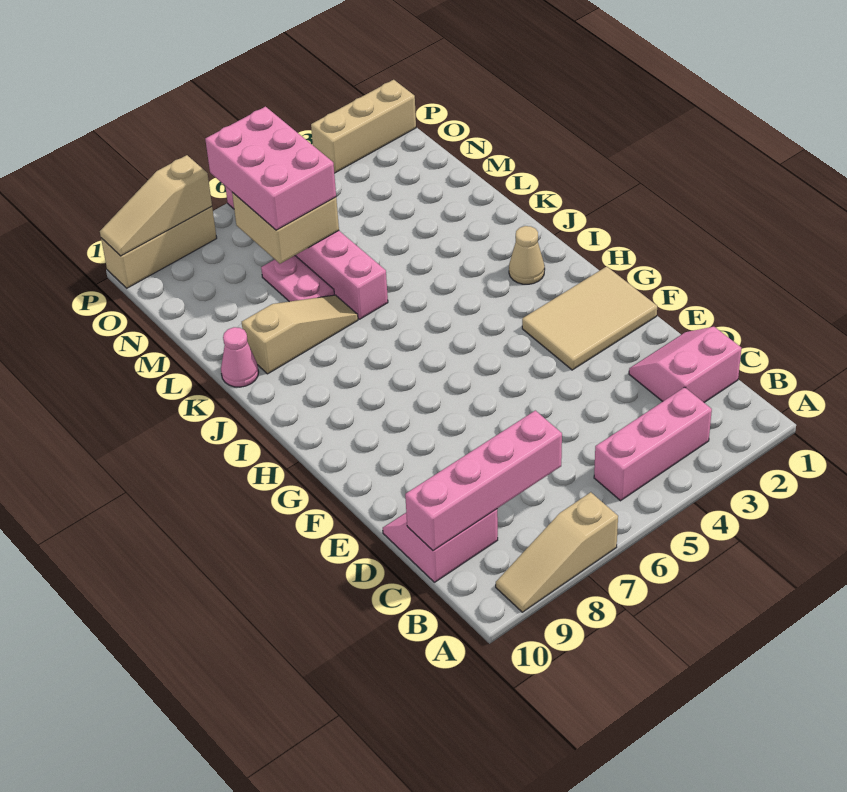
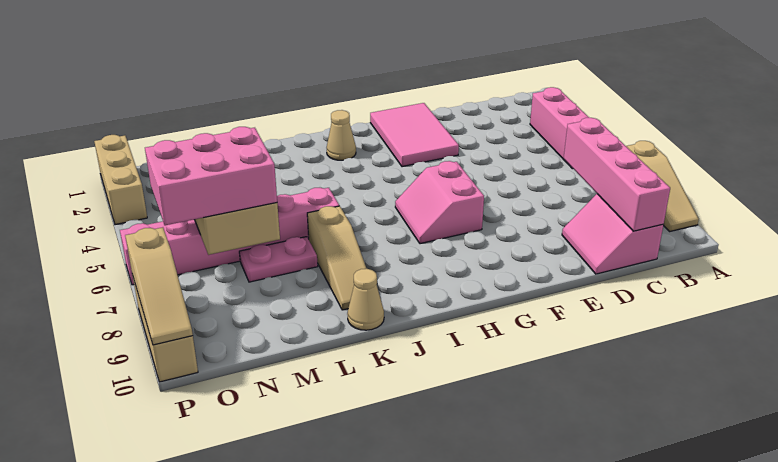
pink 2x2 slope [629,327,741,402] -> pink 2x2 slope moved to [395,161,484,244]
tan 2x3 tile [522,266,657,370] -> pink 2x3 tile [370,103,459,167]
tan 1x3 slope [242,295,358,374] -> tan 1x3 slope turned to [307,206,367,310]
pink 1x1 cone [221,327,259,387] -> tan 1x1 cone [347,269,384,330]

